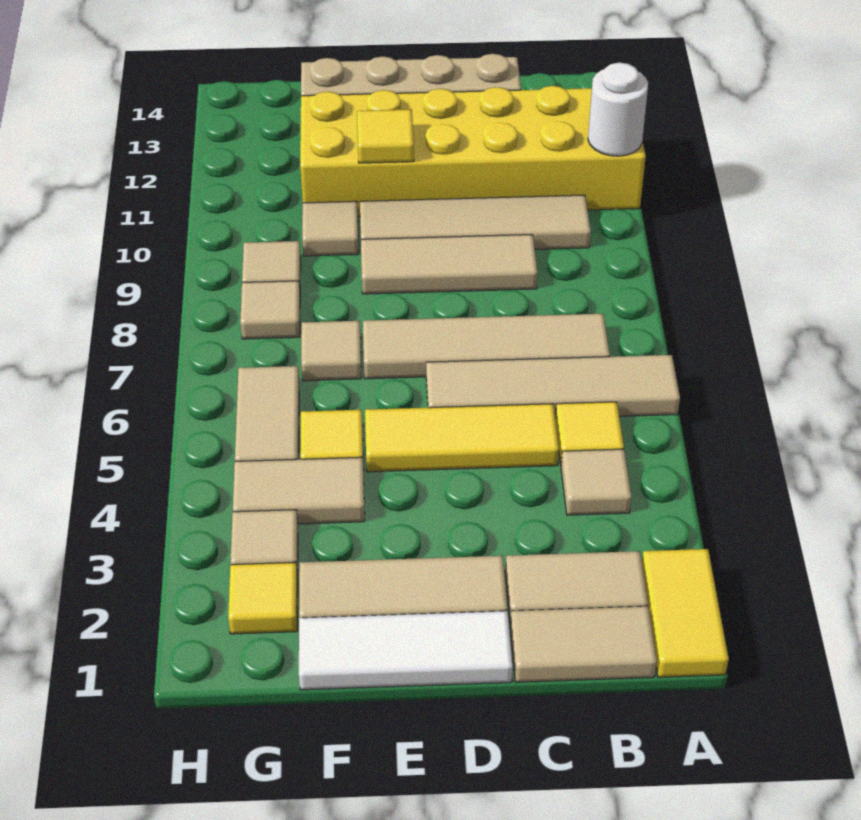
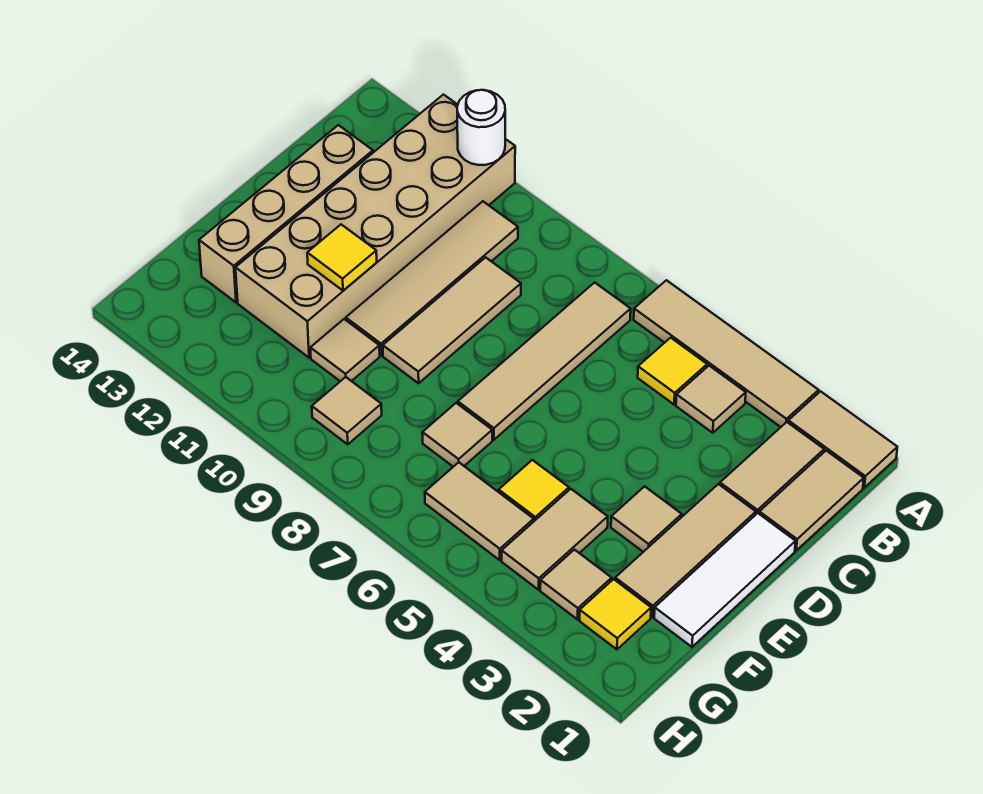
yellow 1x2 tile [642,549,729,677] -> tan 1x2 tile [788,391,897,488]
tan 1x4 tile [426,355,680,418] -> tan 1x4 tile turned to [634,280,819,427]
yellow 2x6 brick [300,86,646,216] -> tan 2x6 brick [236,95,515,358]
yellow 1x3 tile [365,404,559,472] -> none
tan 1x1 tile [240,281,300,339] -> tan 1x1 tile moved to [611,486,682,552]

